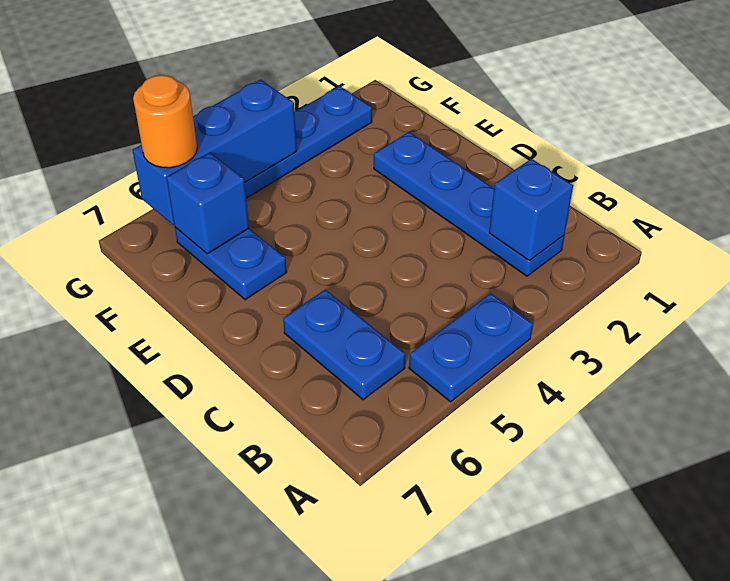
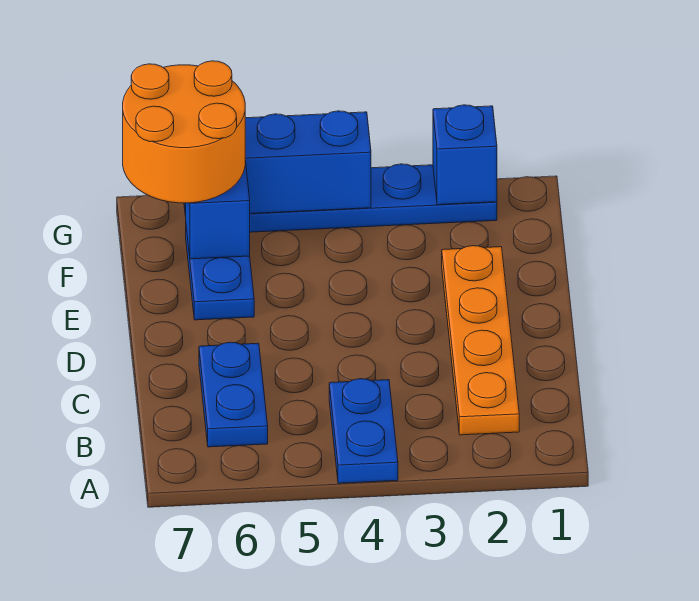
blue 1x2 plate [409,293,533,402] -> blue 1x2 plate turned to [329,379,398,483]
blue 1x4 plate [374,132,564,276] -> orange 1x4 plate [442,246,519,435]
blue 1x1 brick [489,159,573,260] -> blue 1x1 brick moved to [433,105,497,205]
orange 1x1 round brick [133,75,197,168] -> orange 2x2 round brick [123,61,245,203]

